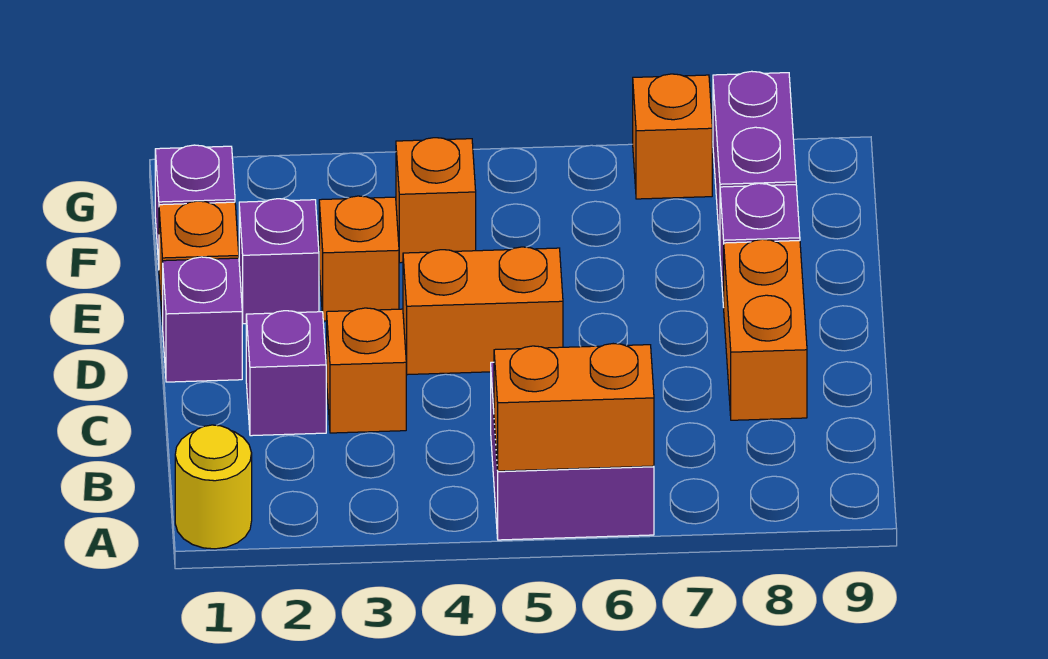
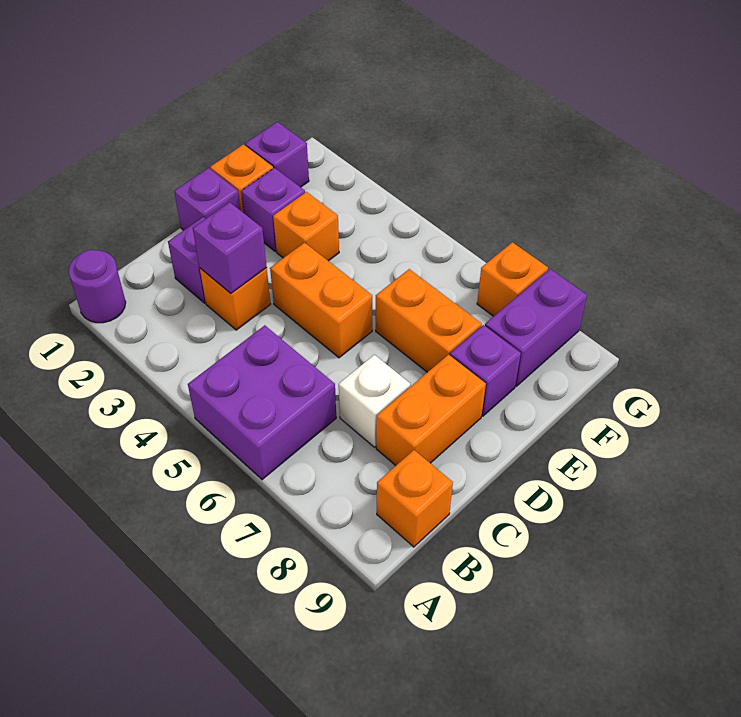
yellow 1x1 round brick [175,425,252,549] -> purple 1x1 round brick [68,250,126,323]
orange 1x2 brick [494,344,654,471] -> orange 1x2 brick moved to [376,269,482,372]
none -> purple 1x1 brick [193,202,267,293]
none -> white 1x1 brick [339,355,410,447]
orange 1x1 brick [396,138,476,263] -> orange 1x1 brick moved to [377,450,453,547]

